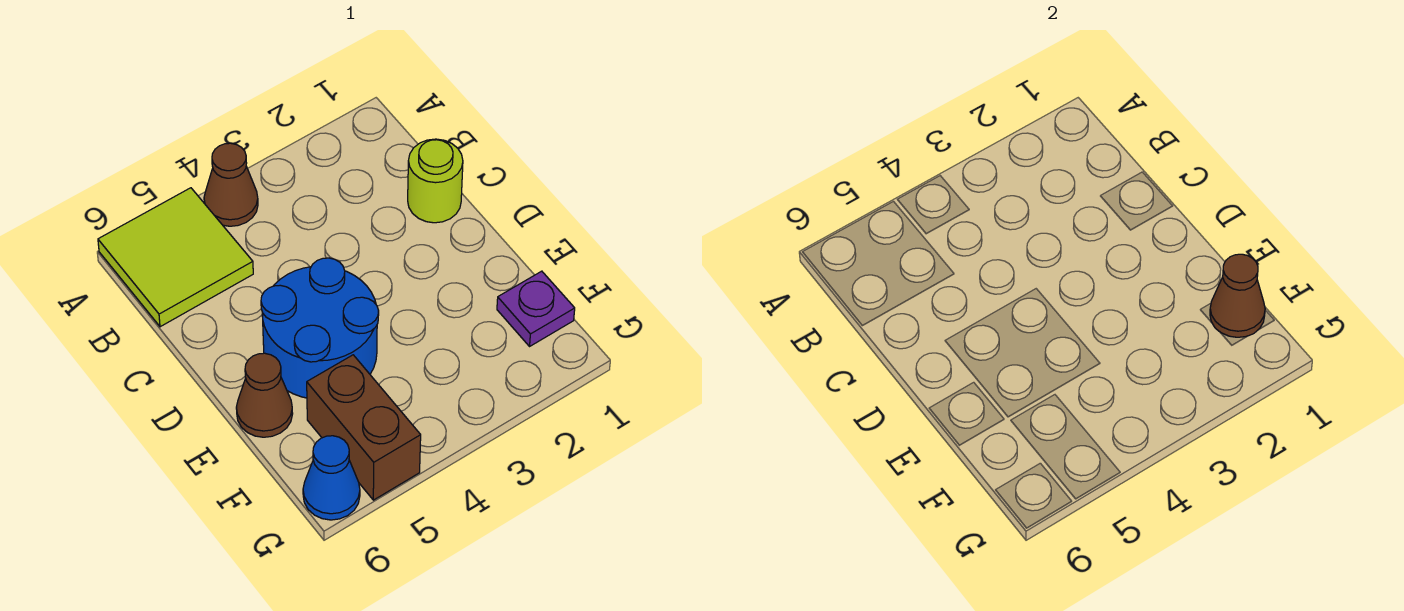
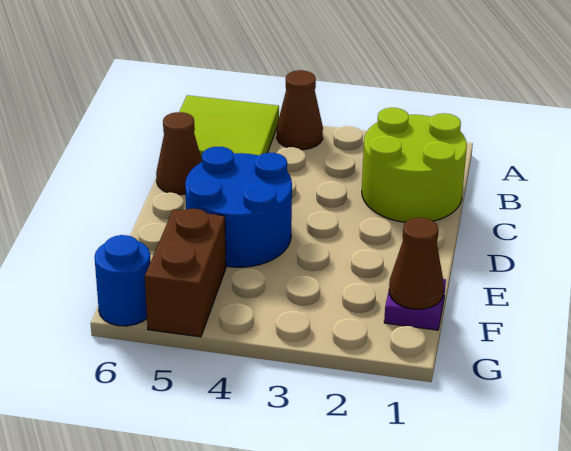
lime 1x1 round brick [408,139,463,223] -> lime 2x2 round brick [362,108,467,223]
brown 1x1 cone [236,353,293,437] -> brown 1x1 cone moved to [156,112,202,195]
blue 1x1 cone [303,436,360,520] -> blue 1x1 round brick [94,235,150,326]

